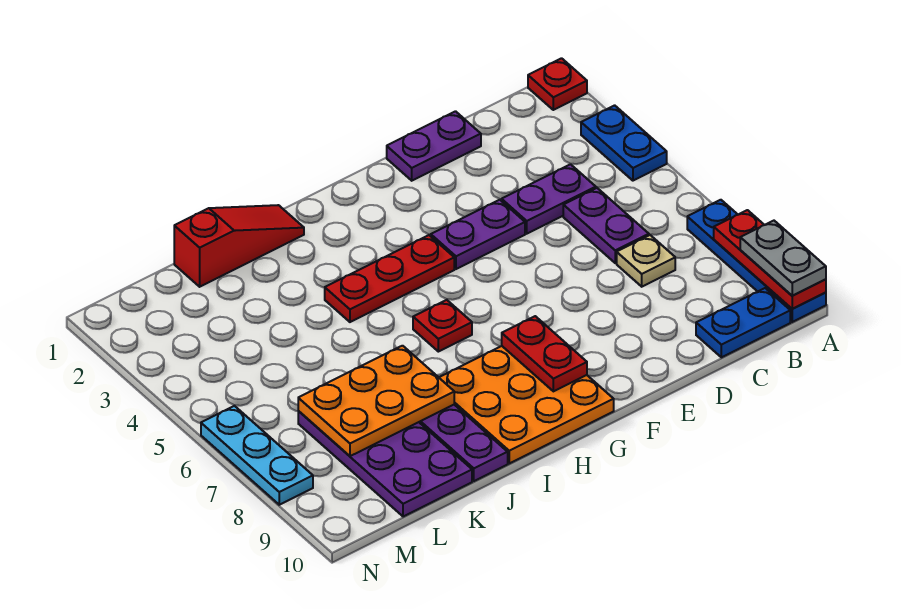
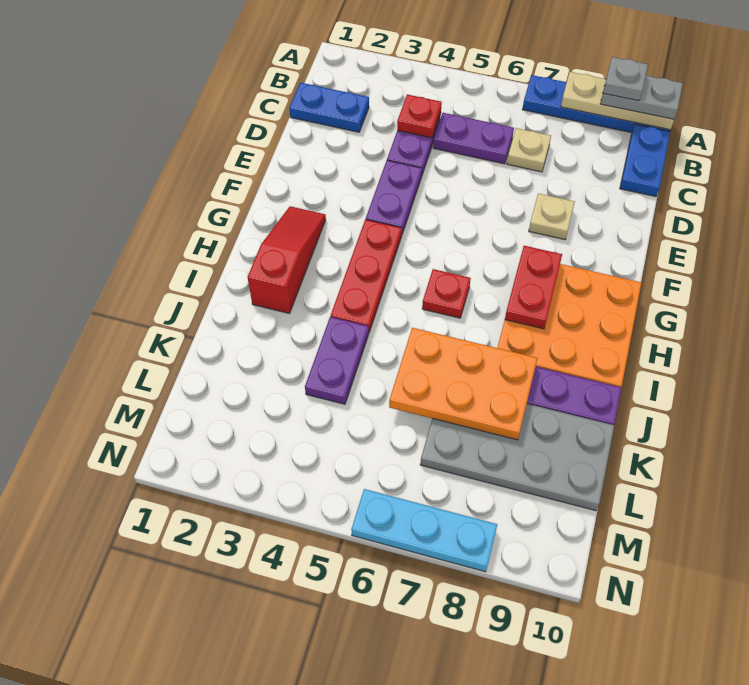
red 1x1 plate [528,58,587,110] -> red 1x1 plate moved to [397,94,442,138]
blue 1x2 plate [581,105,667,181] -> blue 1x2 plate moved to [290,83,369,132]
red 1x3 plate [714,210,826,309] -> tan 1x3 plate [561,72,674,130]
none -> grey 1x1 plate [603,57,648,101]
purple 1x2 plate [387,111,481,181] -> purple 1x2 plate moved to [305,317,369,404]
none -> tan 1x1 plate [529,193,575,240]
red 1x2 plate [502,316,587,391] -> red 1x2 plate turned to [505,246,562,329]
red 1x3 slope [174,205,304,287] -> red 1x3 slope moved to [248,206,326,314]
orange 2x3 plate [298,346,454,456] -> orange 2x3 plate turned to [389,328,537,440]
purple 2x4 plate [298,411,472,517] -> grey 2x4 plate [420,404,614,511]

